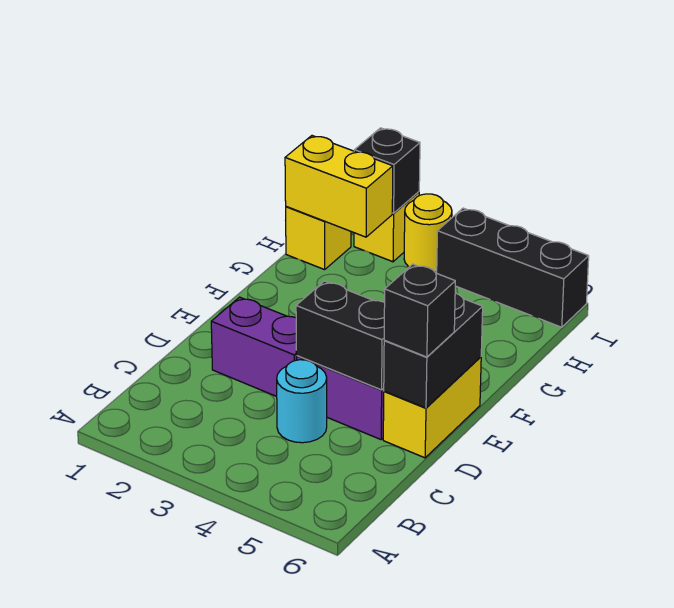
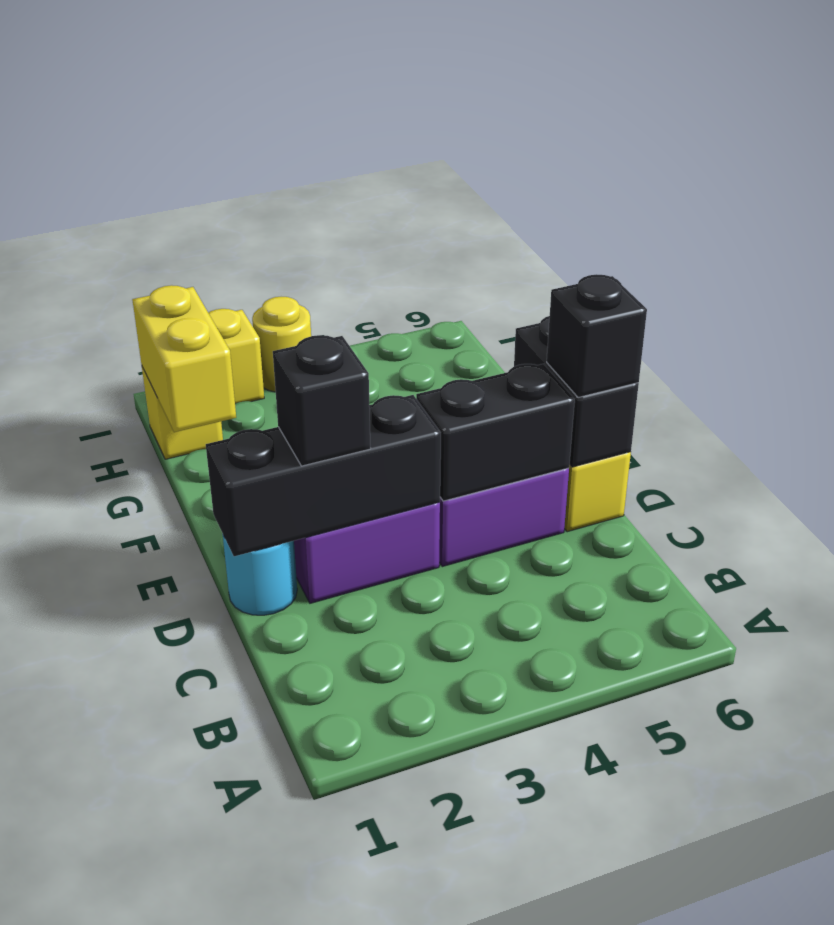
cyan 1x1 round brick [277,360,327,443] -> cyan 1x1 round brick moved to [223,536,297,615]
yellow 1x2 brick [285,136,393,237] -> yellow 1x2 brick turned to [132,285,236,432]
black 1x1 brick [354,128,420,213] -> black 1x1 brick moved to [273,335,371,466]
black 1x3 brick [437,208,589,327] -> black 1x3 brick moved to [206,395,441,556]

